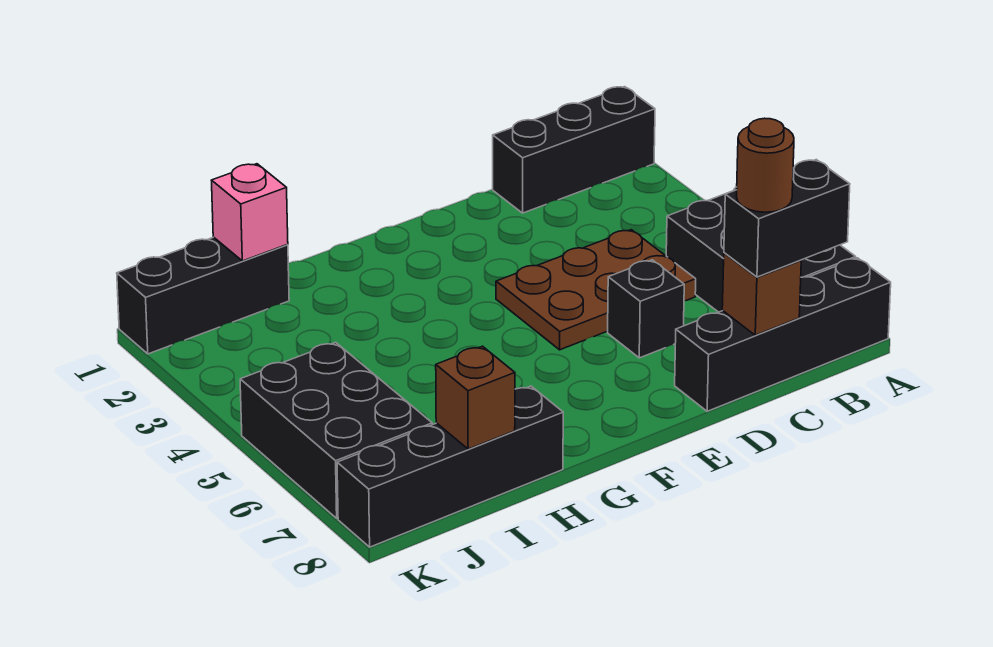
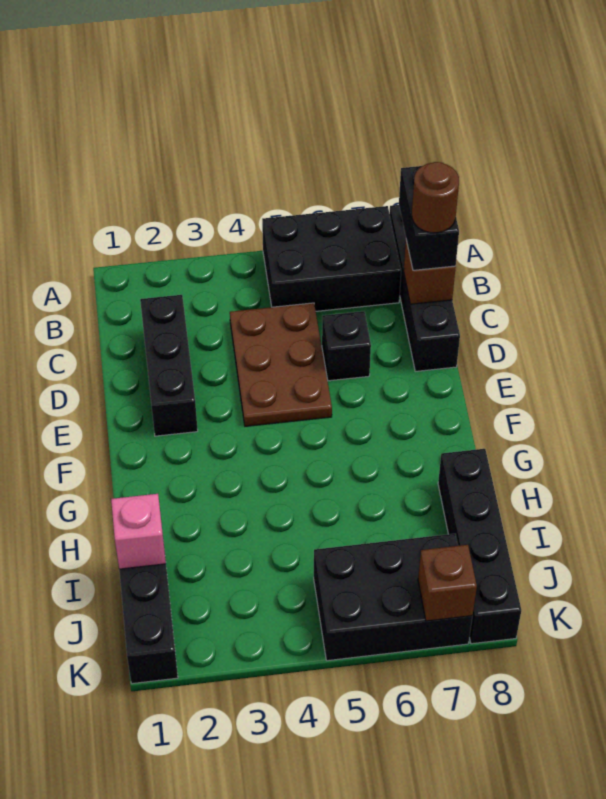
black 1x3 brick [493,87,655,213] -> black 1x3 brick moved to [140,295,198,436]
brown 1x1 brick [436,346,515,449] -> brown 1x1 brick moved to [418,545,477,621]

